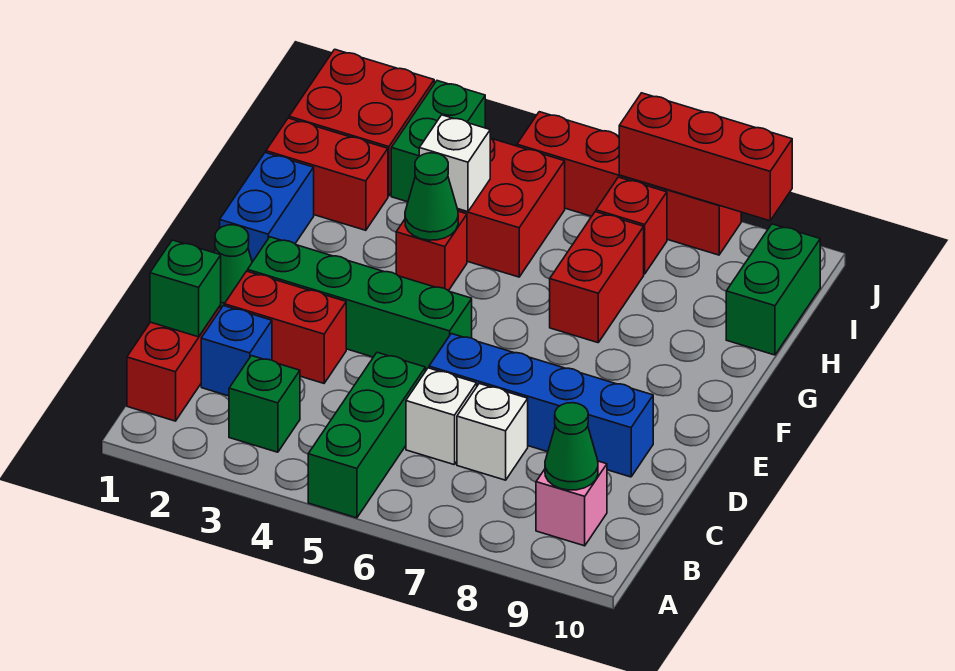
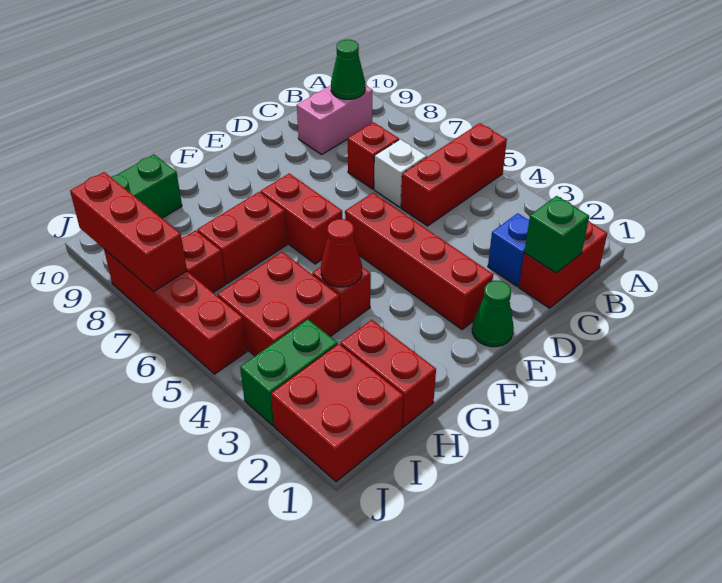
green 1x3 brick [308,352,425,518] -> red 1x3 brick [401,123,507,226]
green 1x1 brick [229,356,300,452] -> none
pink 1x1 brick [536,461,607,546] -> pink 1x2 brick [297,85,373,154]
white 1x1 brick [457,384,528,480] -> red 1x1 brick [348,122,399,189]
red 1x2 brick [224,271,346,383] -> red 1x2 brick moved to [261,174,342,264]
blue 1x4 brick [429,334,653,477] -> none
green 1x4 brick [248,237,472,371] -> red 1x4 brick [345,193,493,330]
blue 1x2 brick [220,153,314,262] -> none
green 1x1 cone [405,153,458,240] -> red 1x1 cone [321,219,362,287]
white 1x1 brick [419,115,490,212] -> none

